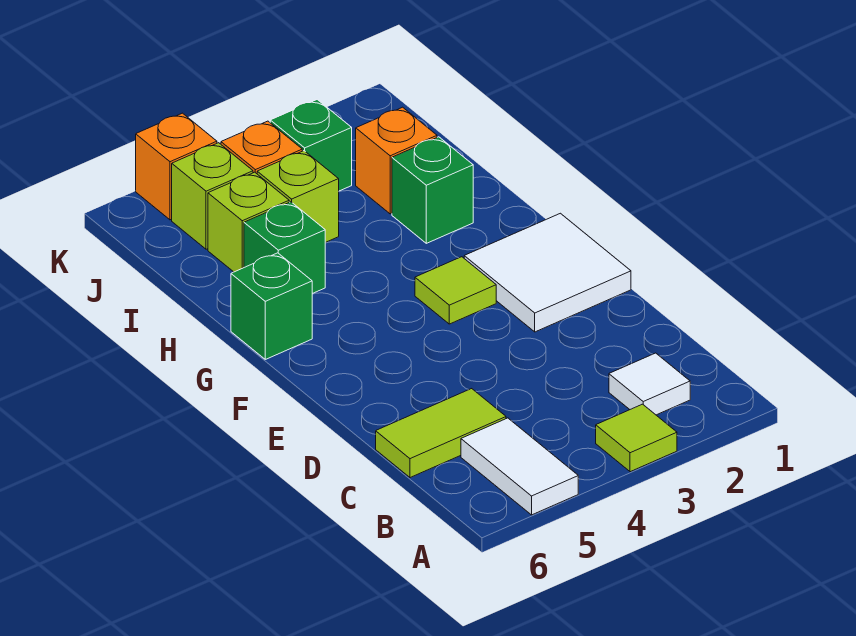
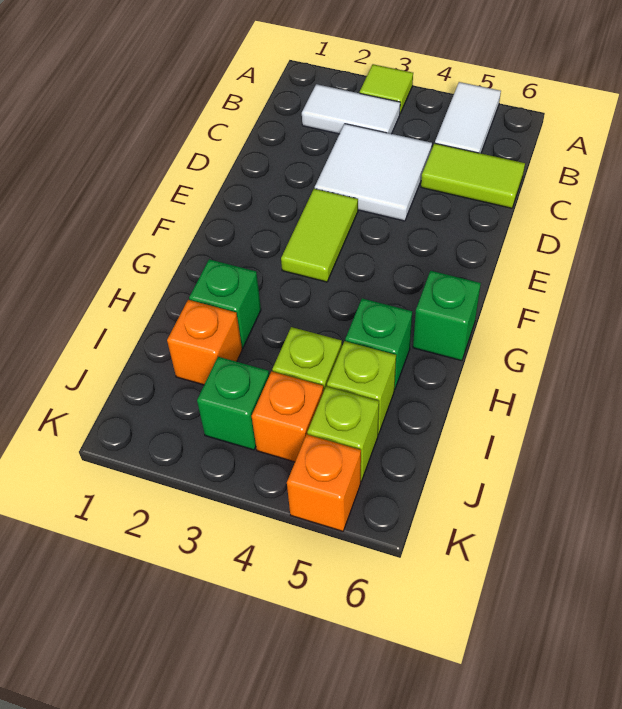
white 1x1 tile [609,353,690,415] -> white 1x2 tile [302,84,400,134]
white 2x2 tile [464,213,631,332] -> white 2x2 tile moved to [315,124,432,221]
lime 1x1 tile [415,257,496,324] -> lime 1x2 tile [281,189,358,282]

